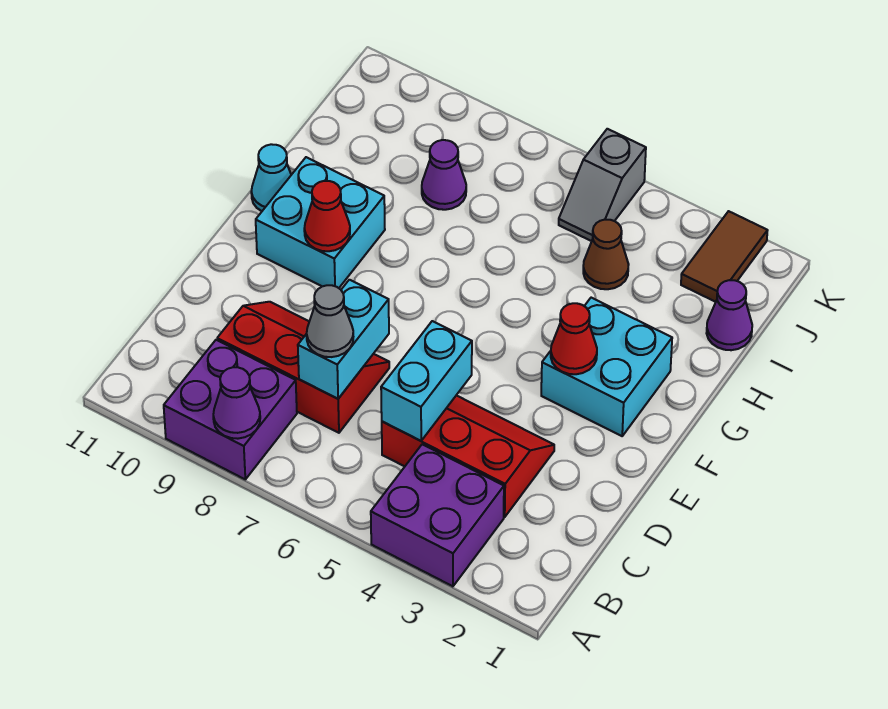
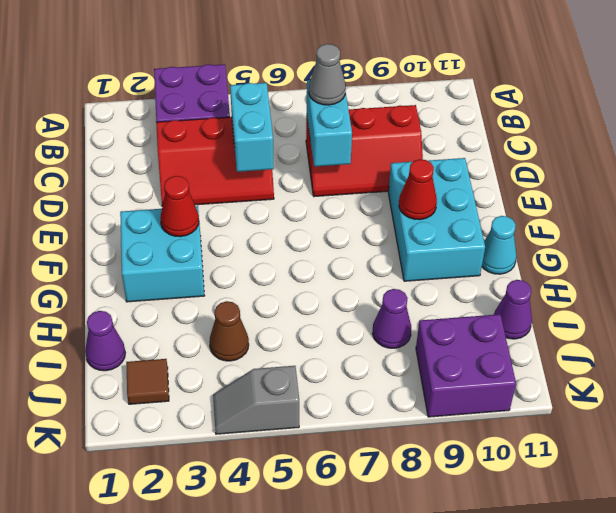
purple 2x2 brick [164,340,297,479] -> purple 2x2 brick moved to [416,314,516,417]
purple 1x1 cone [213,367,260,439] -> purple 1x1 cone moved to [494,280,532,339]
cyan 2x2 brick [256,157,385,288] -> cyan 2x3 brick [388,158,485,281]
brown 1x2 tile [681,211,768,302] -> brown 1x1 tile [126,359,169,404]
grey 1x2 slope [559,129,646,241] -> grey 1x2 slope turned to [213,366,299,434]

